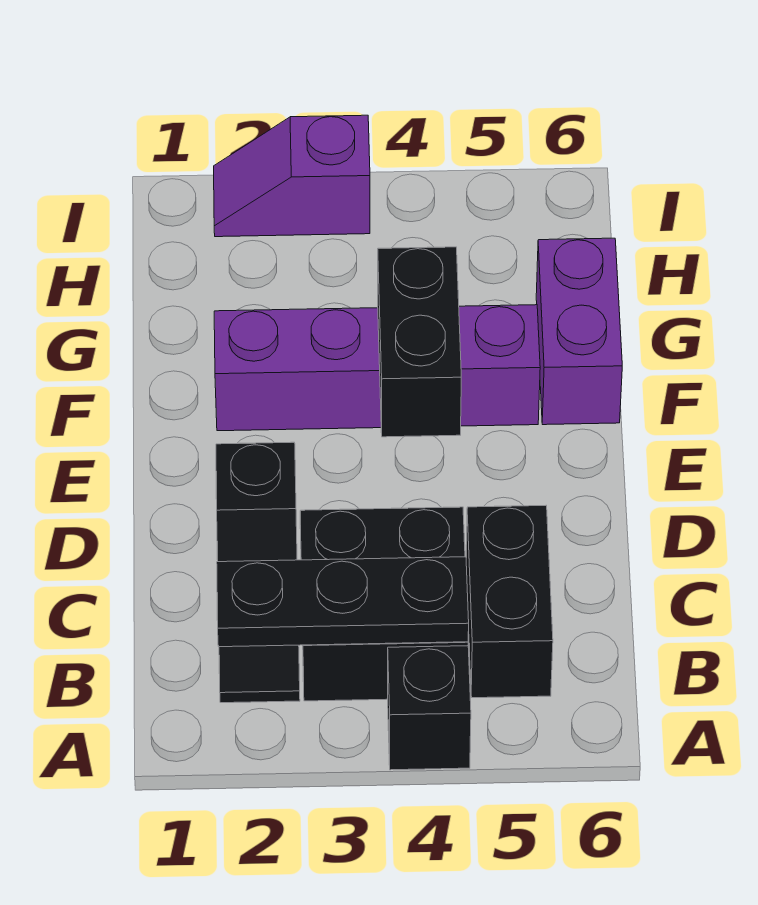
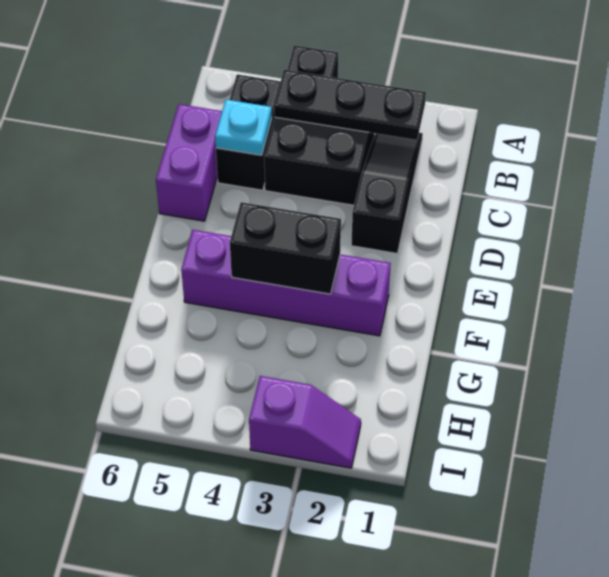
none -> cyan 1x1 plate [215,100,272,155]
black 1x2 brick [378,247,461,437] -> black 1x2 brick turned to [230,202,341,294]
purple 1x2 brick [536,238,622,425] -> purple 1x2 brick moved to [156,104,222,221]

